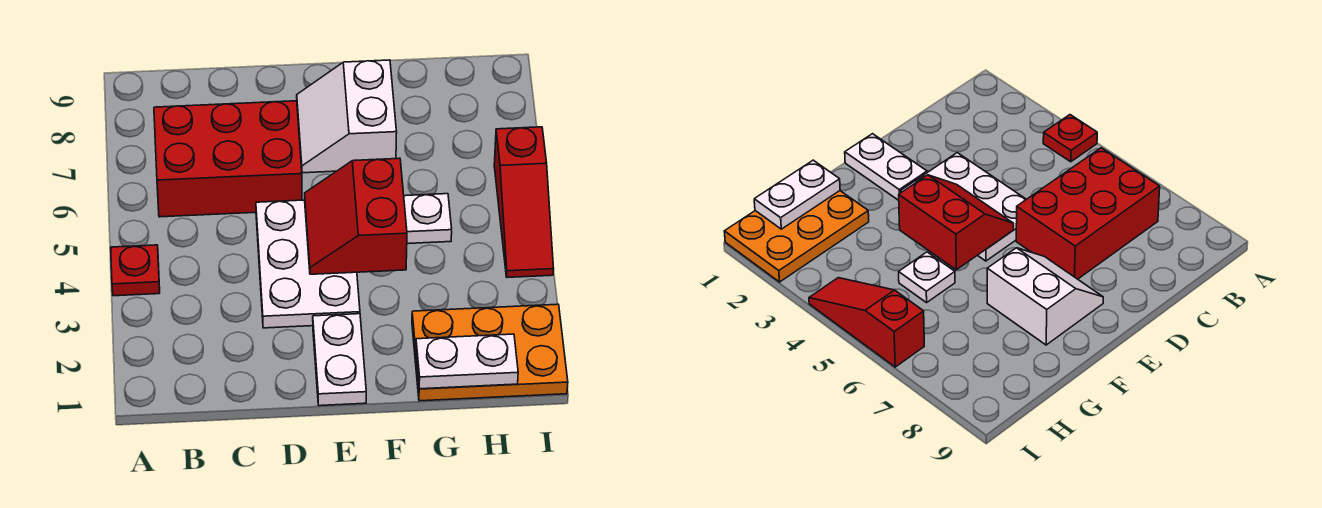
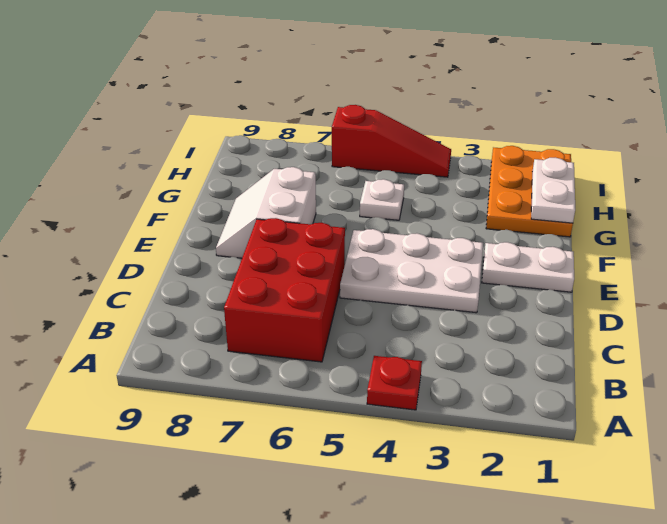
red 2x2 slope [305,158,407,274] -> none
white 2x2 slope [297,60,397,173] -> white 2x2 slope turned to [216,167,316,258]

